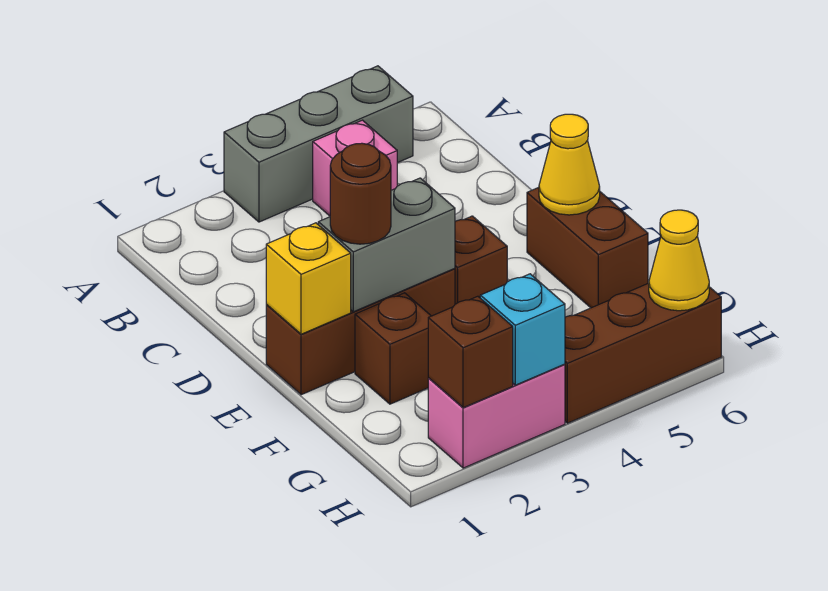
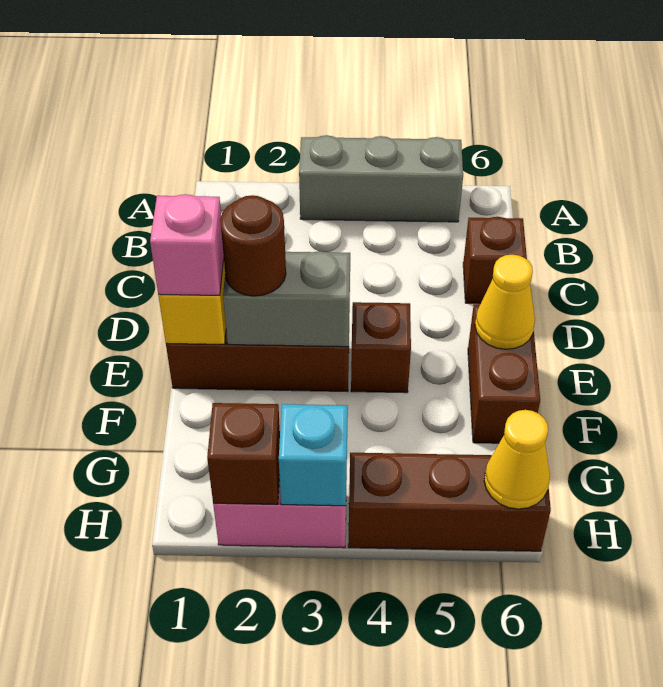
pink 1x1 brick [313,120,397,216] -> pink 1x1 brick moved to [150,194,224,295]
brown 1x1 brick [355,293,431,404] -> brown 1x1 brick moved to [463,217,527,304]

